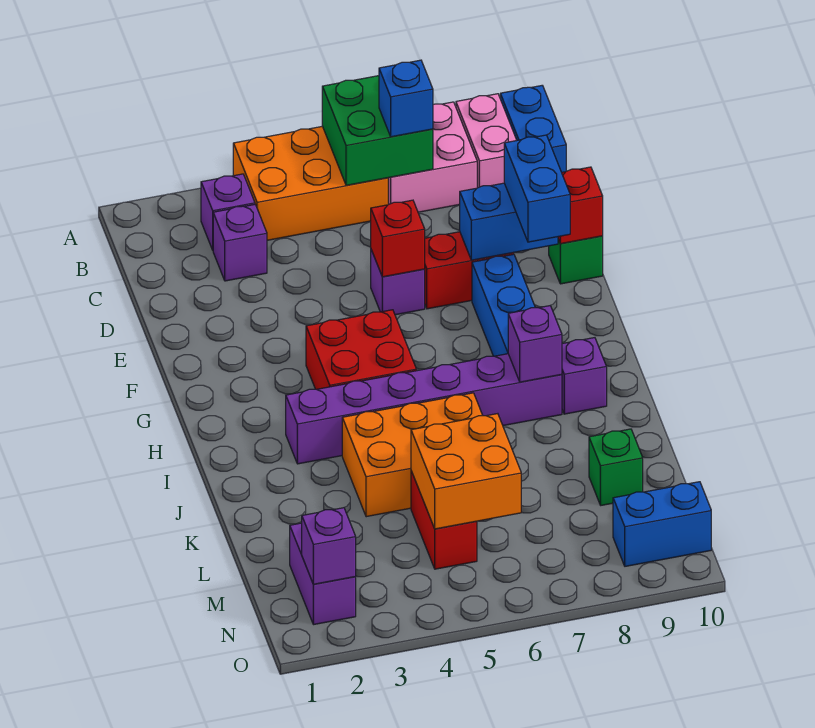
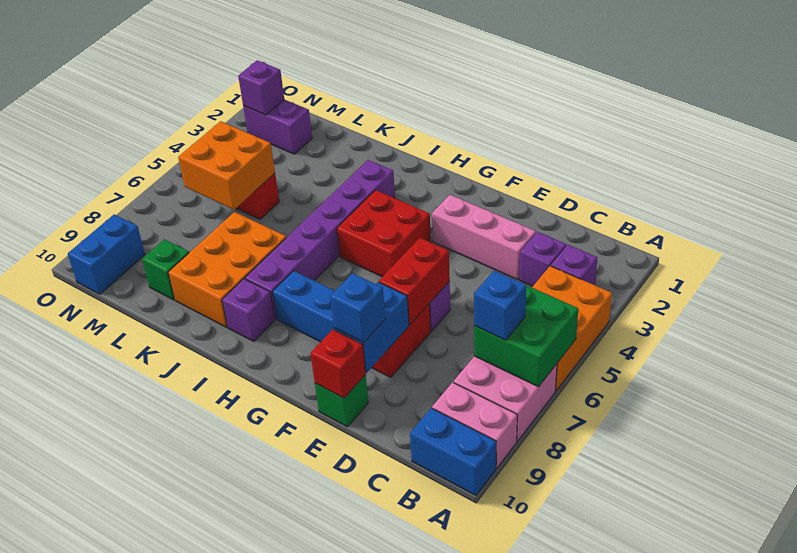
none -> pink 1x3 brick [432,195,536,280]
red 1x1 brick [371,200,425,277] -> red 1x2 brick [379,238,450,325]
blue 1x2 brick [504,135,570,242] -> blue 1x1 brick [330,273,385,342]
purple 1x1 brick [508,305,562,382] -> none
orange 2x3 brick [342,393,483,517] -> orange 2x3 brick moved to [168,212,286,327]

